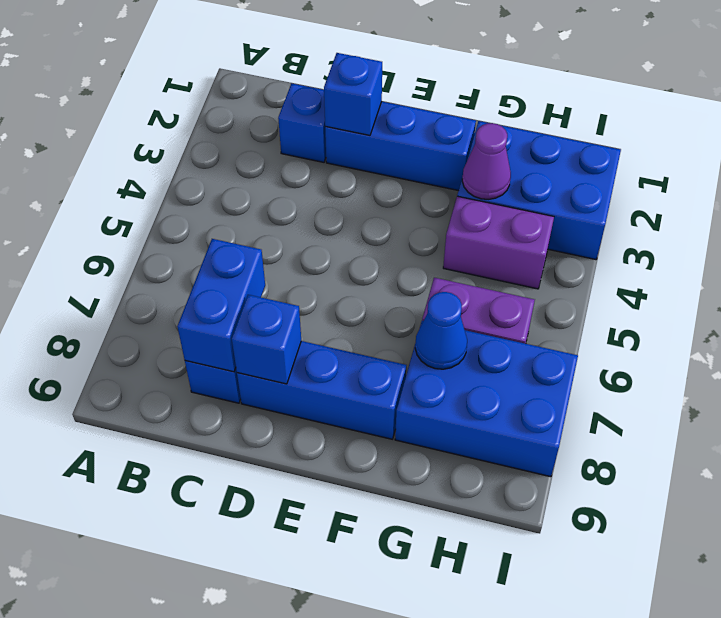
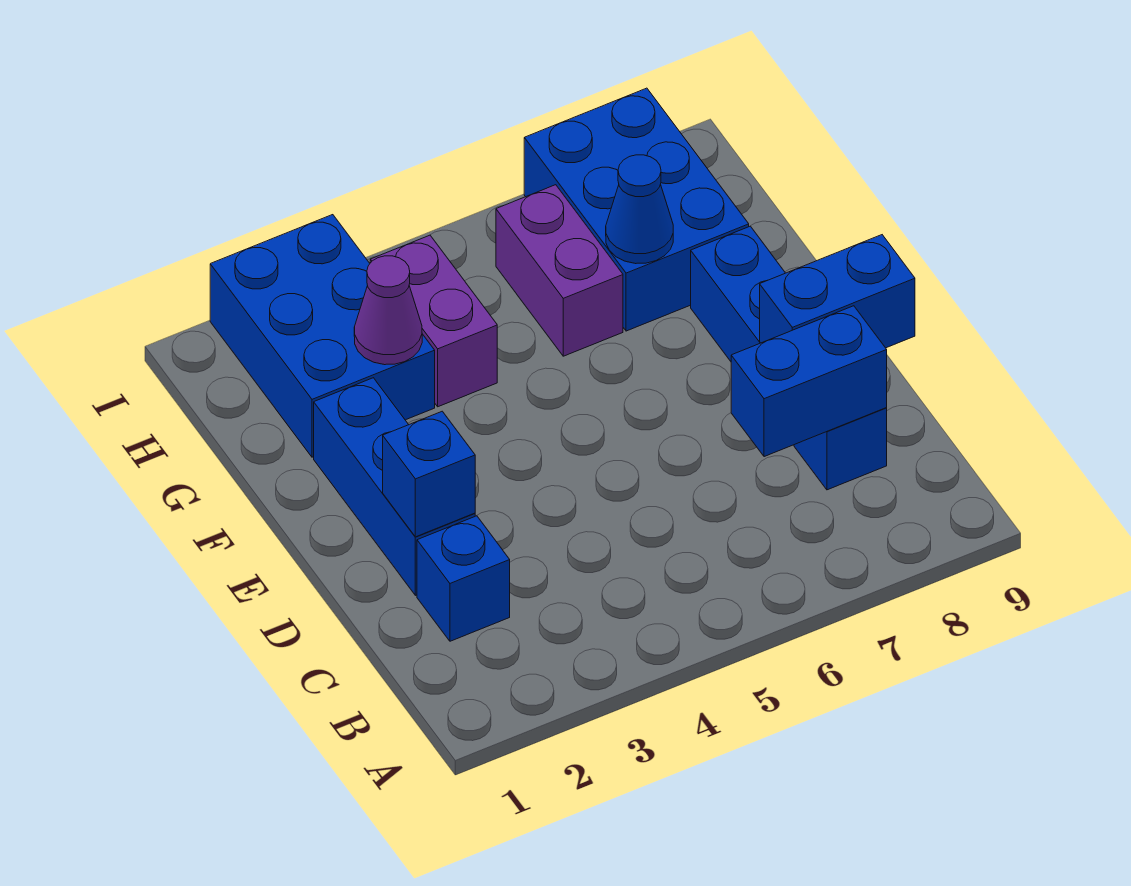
blue 1x1 brick [232,295,301,384] -> blue 1x2 brick [760,235,915,348]

